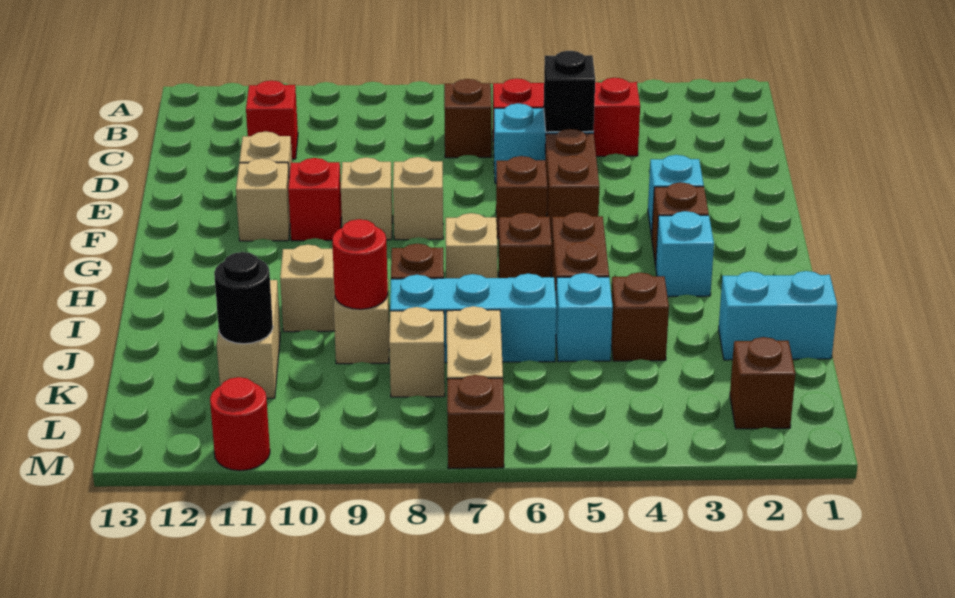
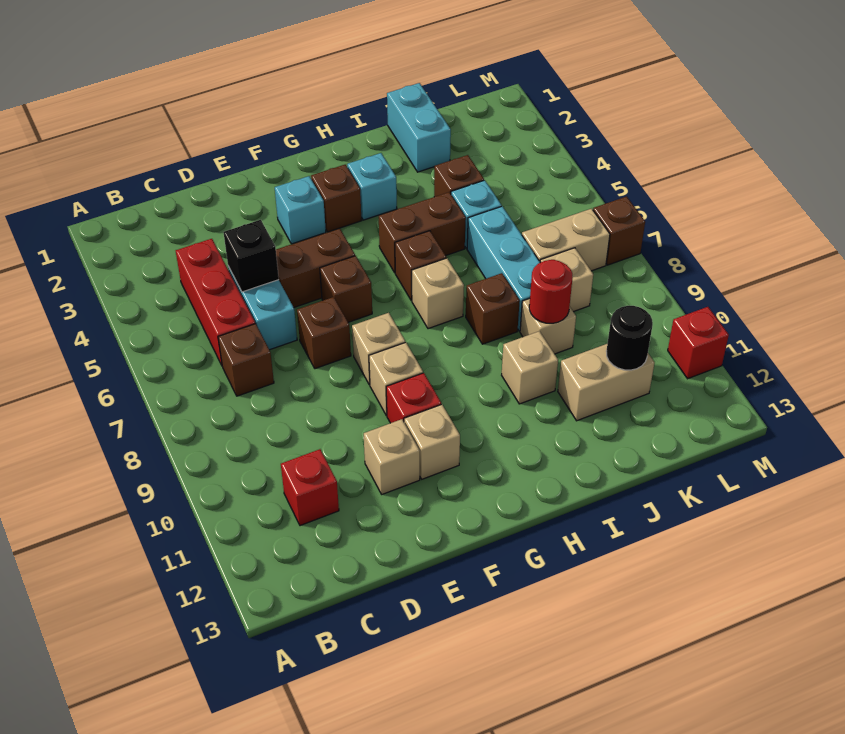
brown 1x1 brick [730,337,795,429] -> brown 1x1 brick moved to [297,297,351,369]
red 1x1 round brick [210,377,270,471] -> red 1x1 brick [668,307,729,379]

